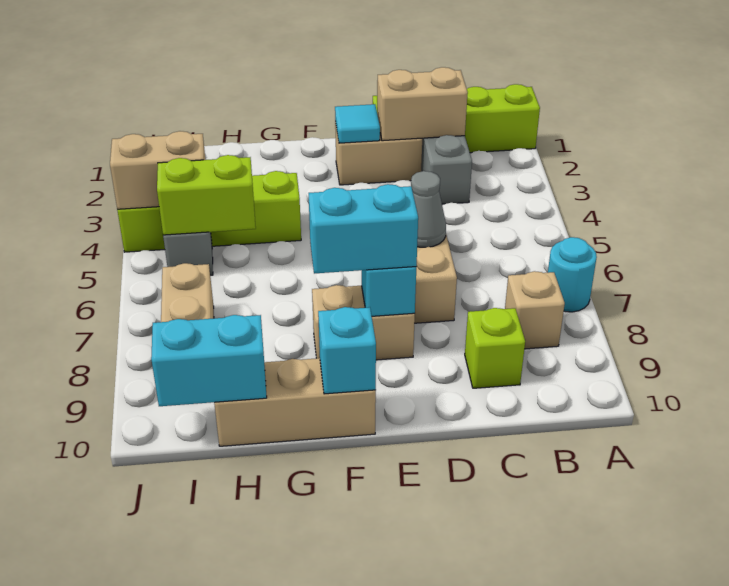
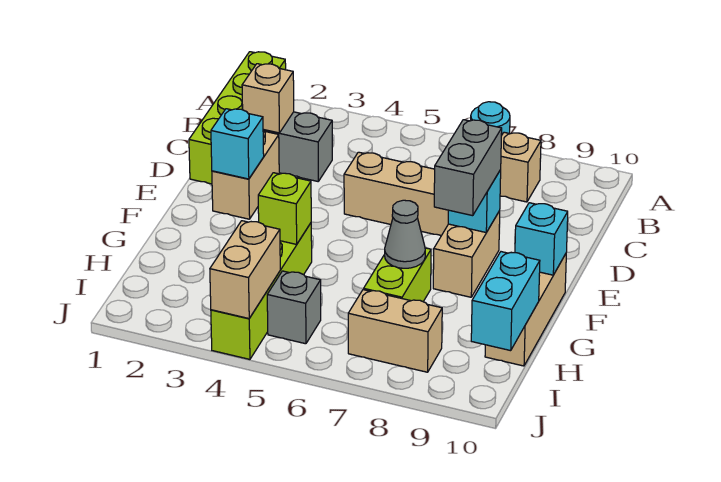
tan 1x2 brick [377,67,468,141] -> tan 1x1 brick [242,64,294,133]
lime 1x1 brick [465,308,525,388] -> lime 1x1 brick moved to [258,173,311,244]
grey 1x1 cone [411,171,446,247] -> grey 1x1 cone moved to [385,200,425,268]
cyan 1x1 tile [335,104,380,143] -> cyan 1x1 brick [211,109,264,179]
cyan 1x2 brick [309,184,418,274] -> grey 1x2 brick [434,120,502,216]
lime 1x2 brick [157,155,256,235] -> lime 1x2 brick moved to [364,248,431,301]

